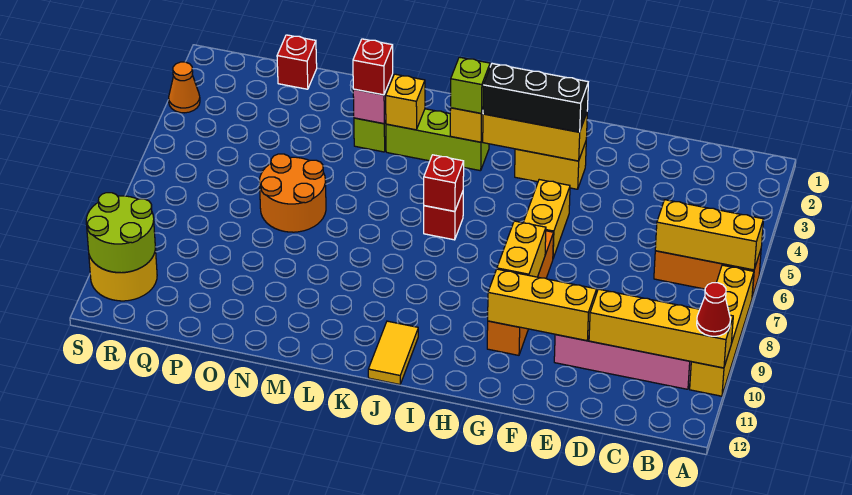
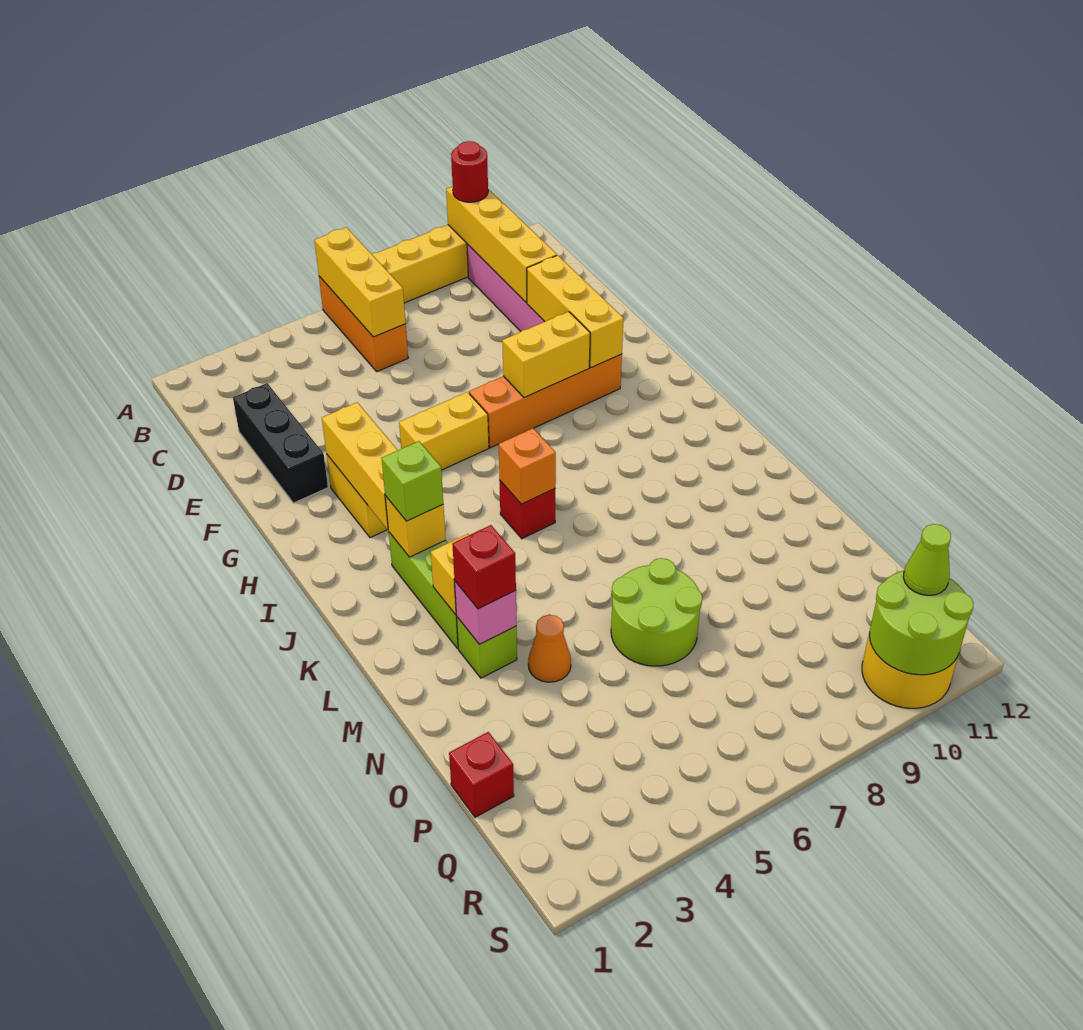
red 1x1 cone [697,283,730,336] -> red 1x1 round brick [451,141,488,202]
black 1x3 brick [483,64,588,132] -> black 1x3 brick moved to [233,383,328,503]
red 1x1 brick [424,155,464,211] -> orange 1x1 brick [499,428,556,504]
yellow 1x2 tile [368,321,418,384] -> none
orange 2x2 round brick [260,154,326,232] -> lime 2x2 round brick [611,558,703,666]
none -> lime 1x1 cone [903,524,951,595]
orange 1x1 cone [169,62,200,113] -> orange 1x1 cone moved to [528,615,571,682]

